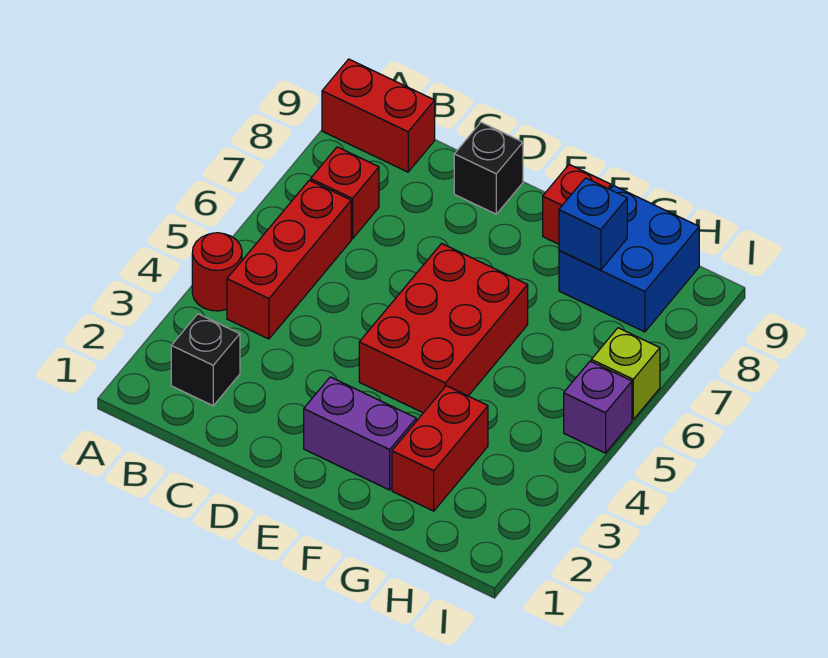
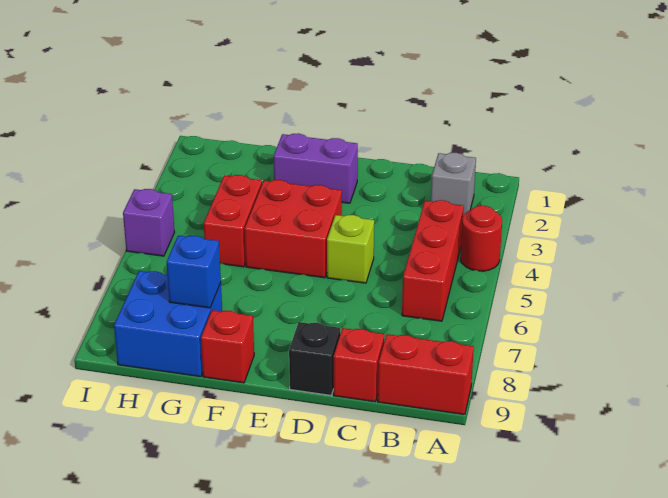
black 1x1 brick [171,314,240,406] -> grey 1x1 brick [431,153,476,216]
red 1x1 brick [311,147,379,239] -> red 1x1 brick moved to [334,328,384,402]
red 2x3 brick [359,244,528,413] -> red 2x2 brick [244,180,342,278]
red 1x2 brick [392,386,488,511] -> red 1x2 brick moved to [204,175,262,267]
lime 1x1 brick [591,328,660,420] -> lime 1x1 brick moved to [327,215,374,283]

